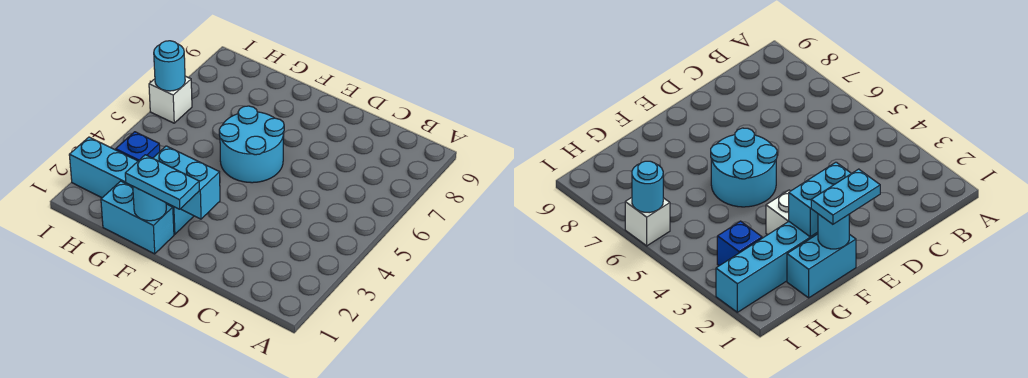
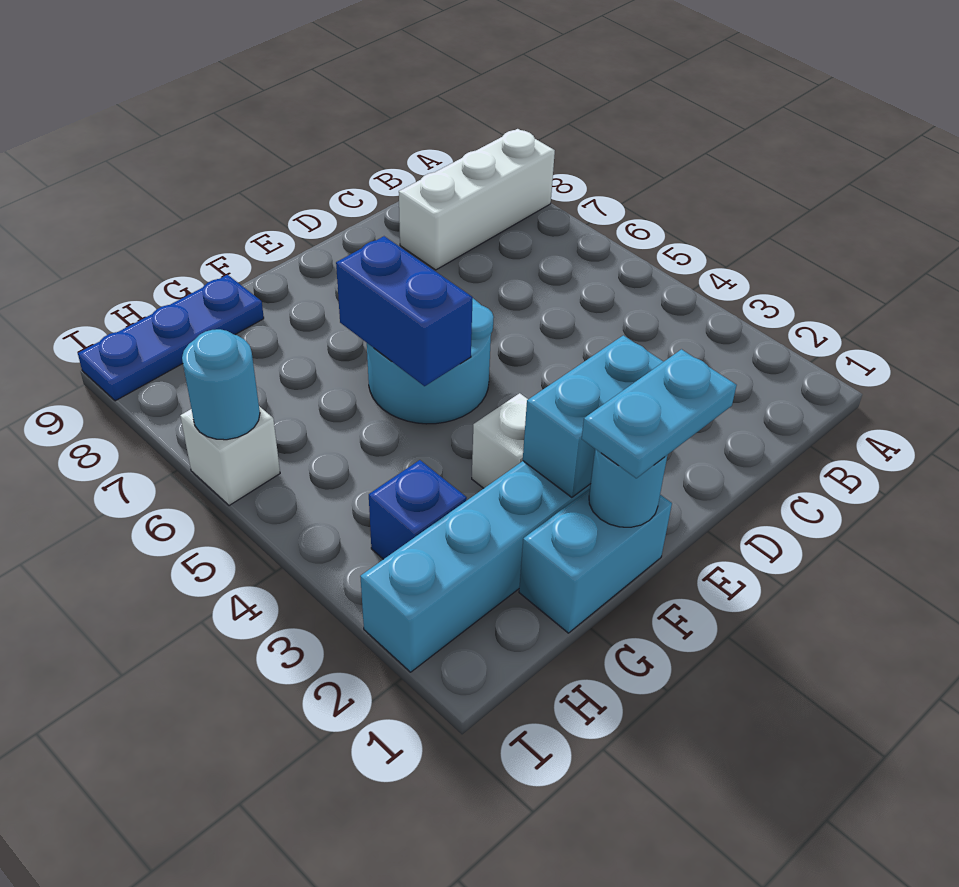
none -> white 1x3 brick [399,129,555,270]
none -> blue 1x2 brick [336,236,473,386]
none -> blue 1x3 plate [78,275,264,401]

